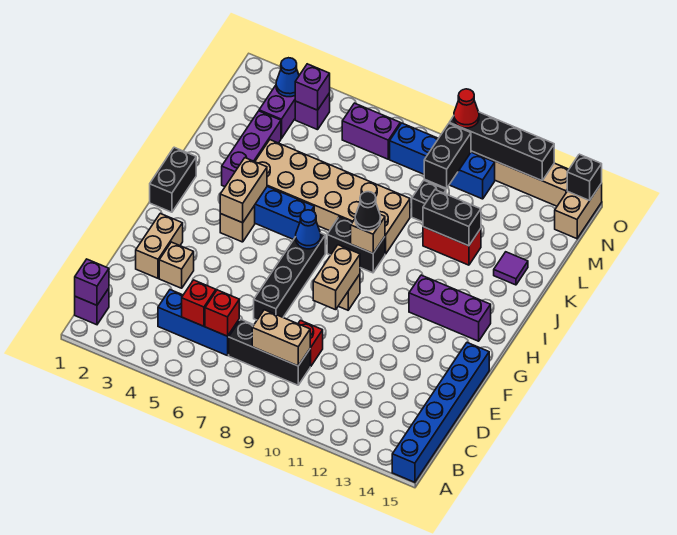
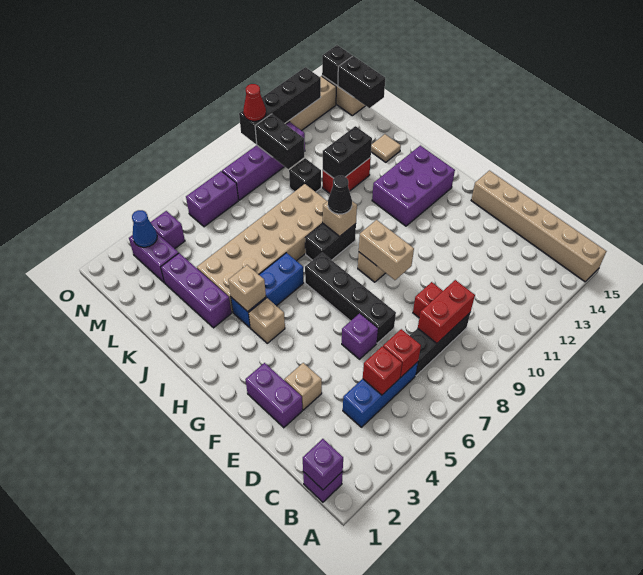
blue 1x6 brick [392,343,489,482] -> tan 1x6 brick [471,171,606,282]
tan 1x2 brick [252,310,310,366] -> red 1x2 brick [418,280,475,343]
tan 1x2 brick [136,214,183,278] -> purple 1x2 brick [245,363,302,428]
black 1x2 brick [150,147,196,212] -> black 1x2 brick moved to [338,56,385,108]
tan 1x2 brick [220,158,267,223] -> tan 1x1 brick [228,265,266,312]
blue 1x1 cone [296,210,321,249] -> none
purple 1x3 brick [409,275,491,341] -> purple 2x3 brick [372,146,455,226]
purple 1x1 tile [494,252,528,285] -> tan 1x1 tile [371,134,401,162]
purple 1x1 brick [295,64,330,110] -> purple 1x1 brick moved to [342,313,378,359]
blue 1x4 brick [390,123,495,199] -> purple 1x4 brick [222,122,305,200]

